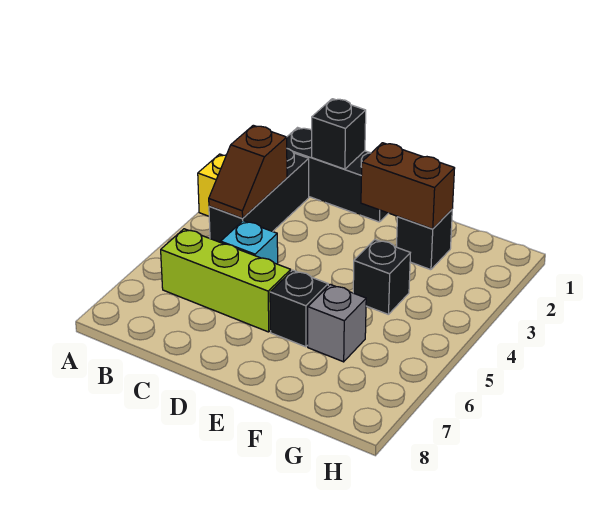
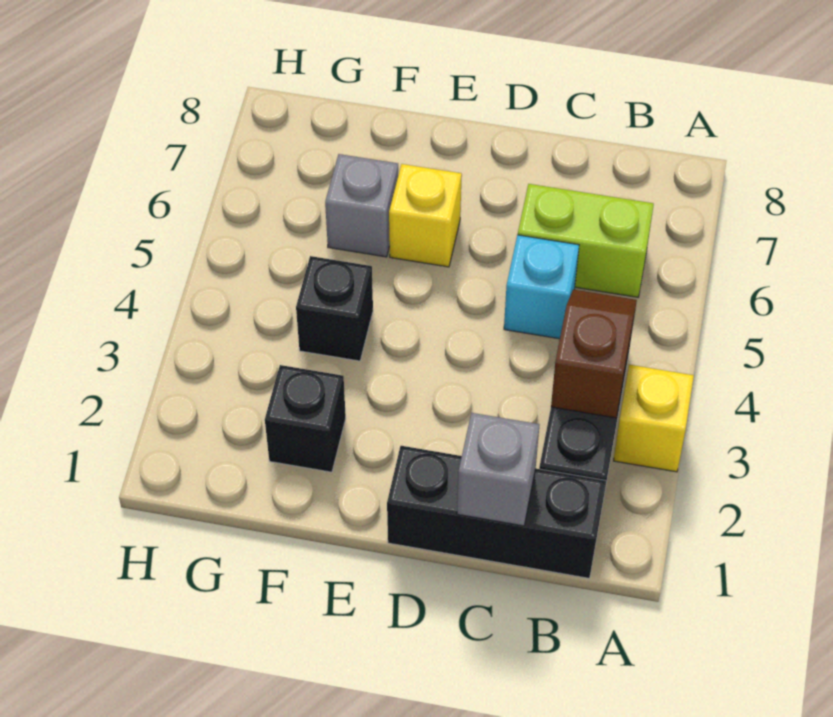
lime 1x3 brick [161,229,291,332] -> lime 1x2 brick [518,184,654,297]
black 1x1 brick [312,99,366,169] -> grey 1x1 brick [457,413,540,526]
brown 1x2 brick [361,143,455,229] -> none
black 1x1 brick [270,270,328,347] -> yellow 1x1 brick [389,164,462,267]

